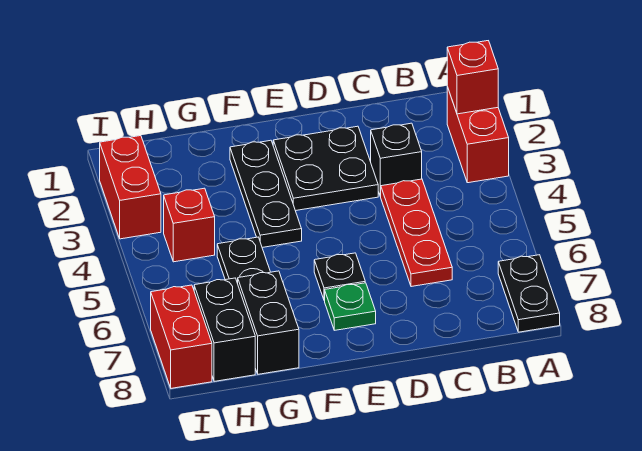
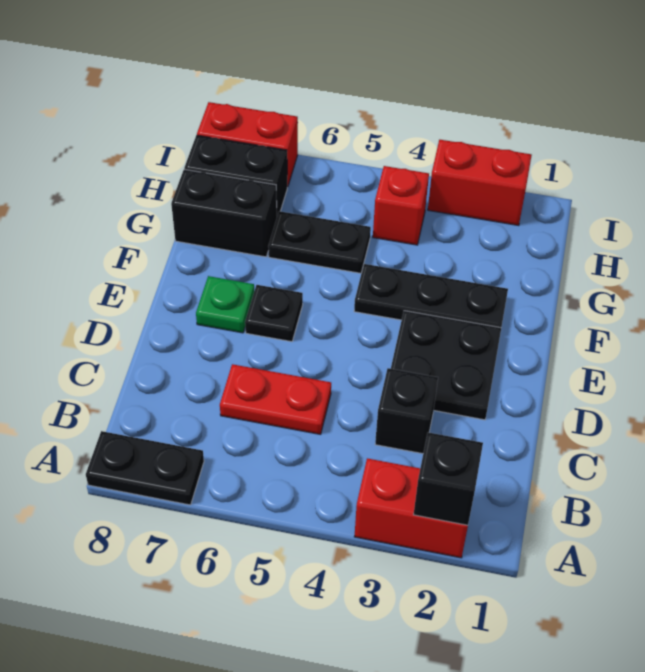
red 1x1 brick [447,41,498,114] -> black 1x1 brick [414,432,483,525]
red 1x3 plate [381,179,452,287] -> red 1x2 plate [220,364,331,434]

